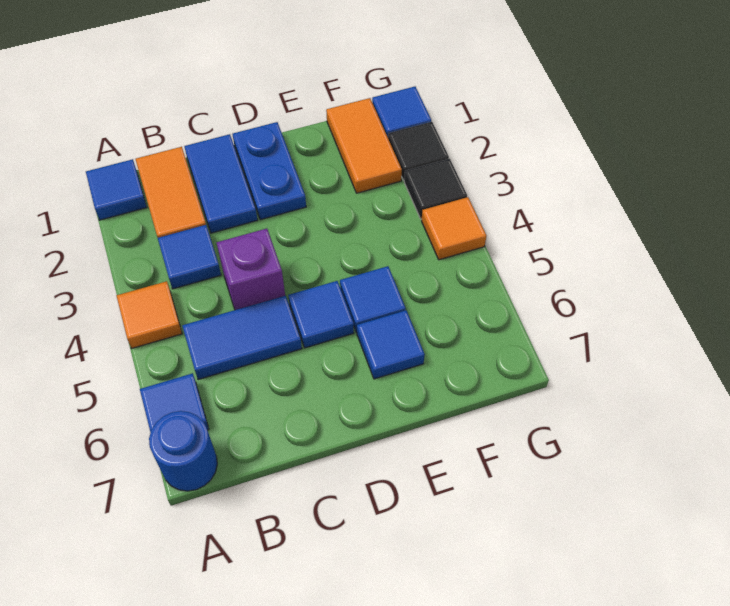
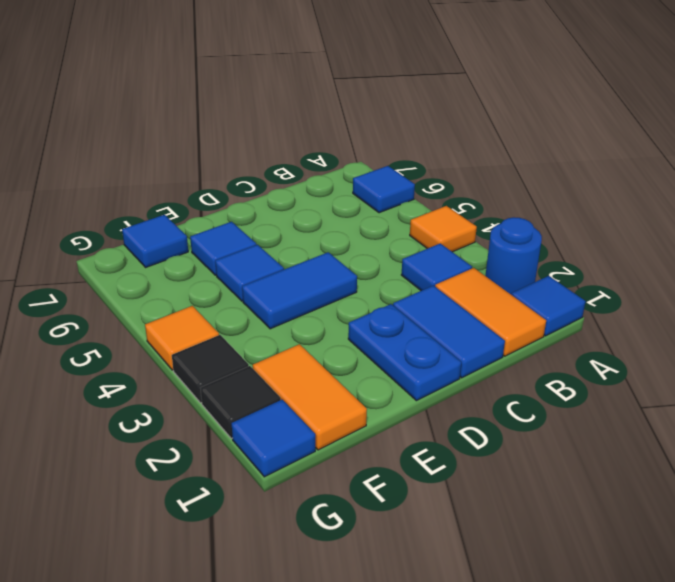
blue 1x1 round brick [149,411,217,491] -> blue 1x1 round brick moved to [485,217,542,295]
blue 1x2 tile [182,296,302,380] -> blue 1x2 tile moved to [242,252,357,329]
purple 1x1 brick [217,229,285,310] -> none
blue 1x1 tile [288,281,354,348] -> blue 1x1 tile moved to [122,215,188,267]

